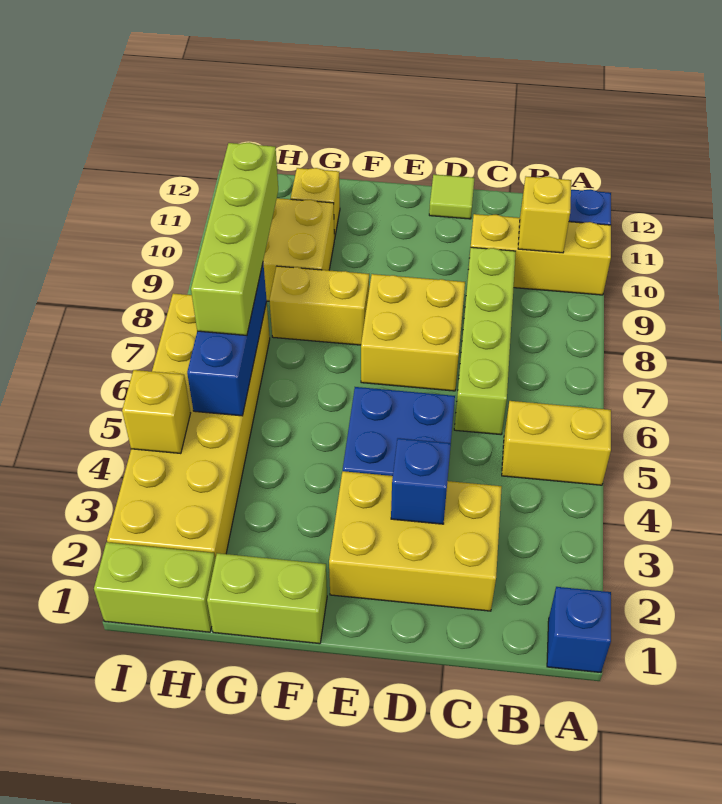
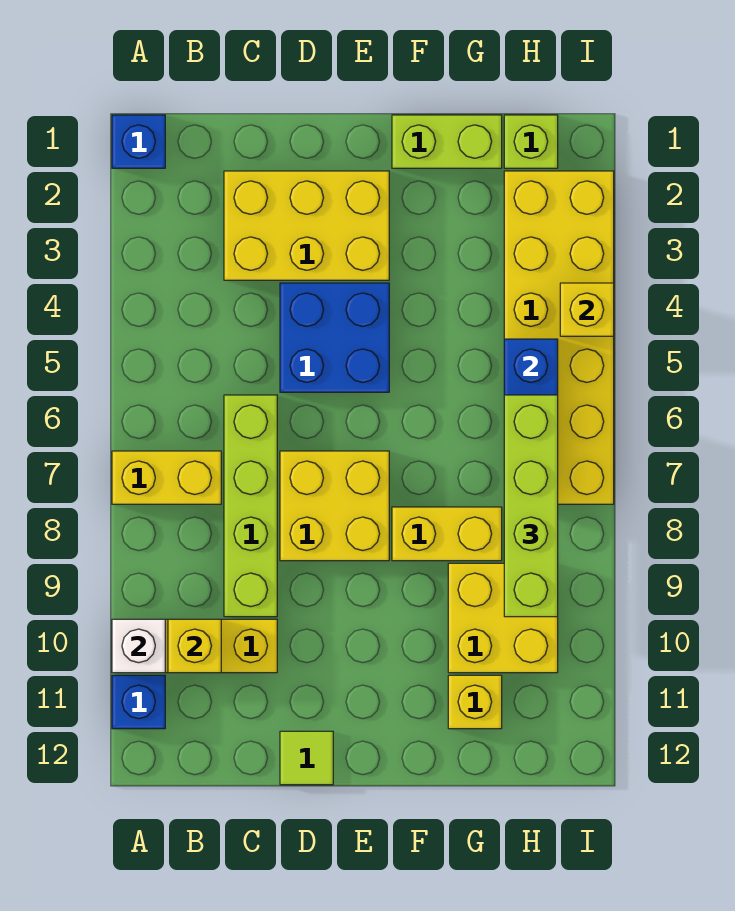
yellow 1x2 brick [502,401,611,485] -> yellow 1x2 brick moved to [112,451,221,504]
none -> white 1x1 brick [112,619,165,673]
blue 1x1 brick [391,438,451,524] -> none
lime 1x2 brick [94,542,215,632] -> lime 1x1 brick [504,115,558,168]

